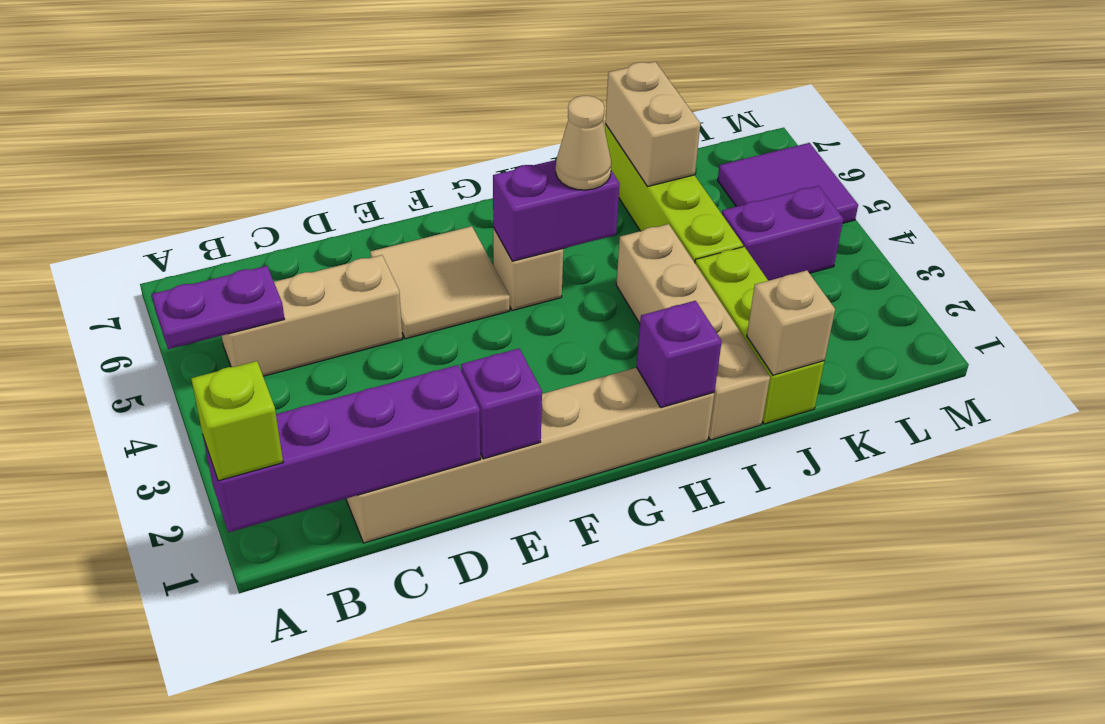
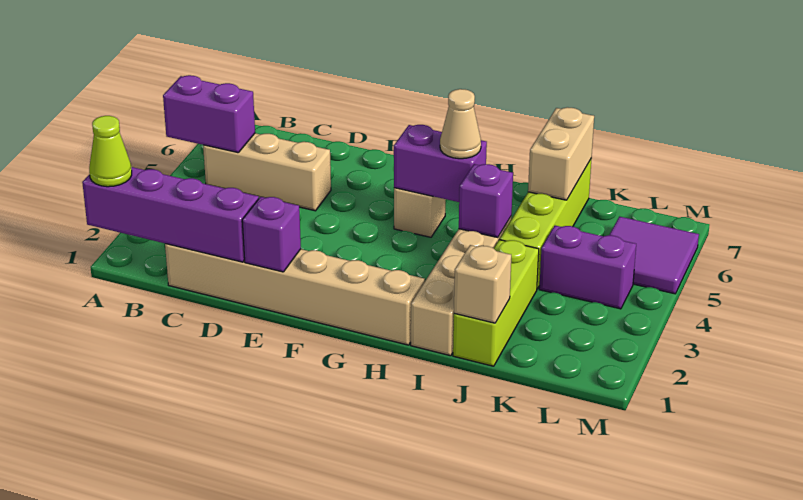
lime 1x1 brick [191,361,283,481] -> lime 1x1 cone [89,116,132,187]
purple 1x2 plate [152,266,284,349] -> purple 1x2 brick [163,75,255,153]
tan 2x2 tile [370,226,510,339] -> none
purple 1x1 brick [636,301,722,408] -> purple 1x1 brick moved to [459,164,513,238]

